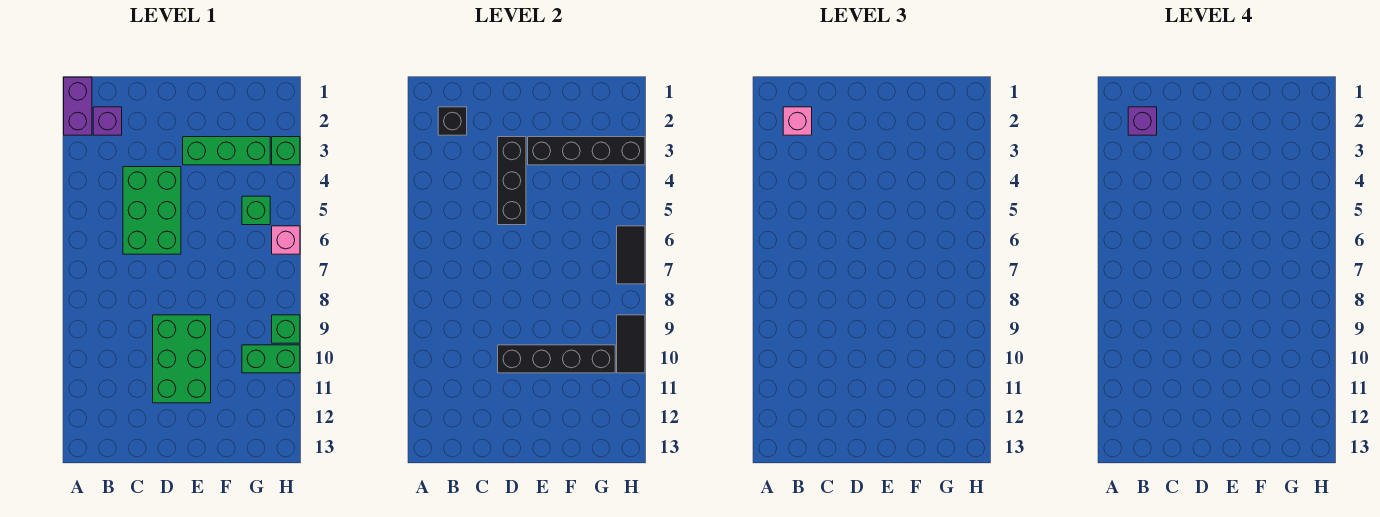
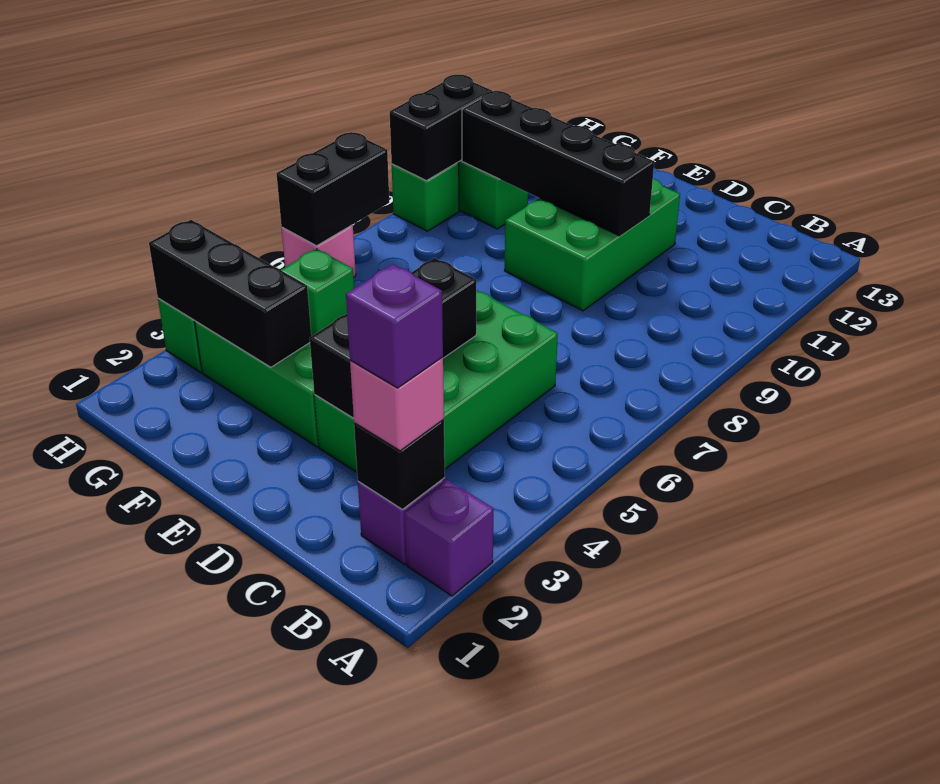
purple 1x2 brick [64,77,92,135] -> purple 1x1 brick [405,480,494,596]
green 2x3 brick [123,167,181,254] -> green 2x4 brick [314,290,558,472]
black 1x4 brick [528,137,645,165] -> black 1x3 brick [149,220,311,367]
black 1x2 tile [617,226,645,284] -> black 1x2 brick [276,132,389,246]
black 1x2 tile [617,315,645,373] -> black 1x2 brick [390,75,492,181]

